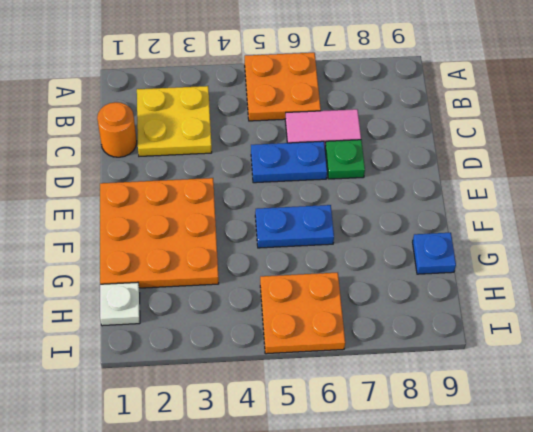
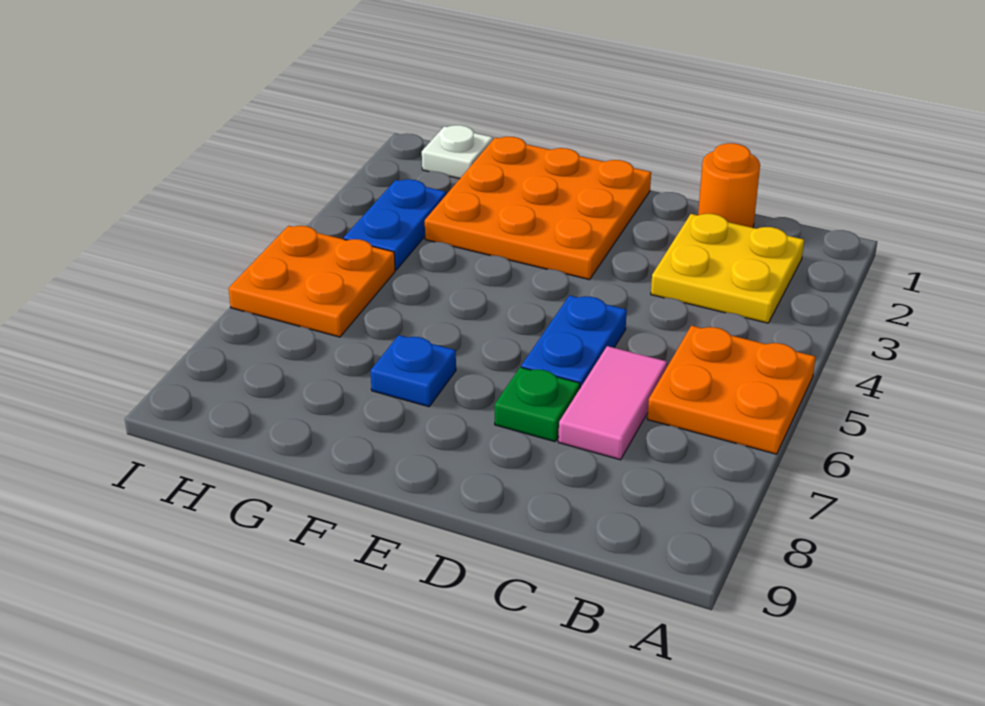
blue 1x2 plate [255,205,334,248] -> blue 1x2 plate moved to [344,179,446,270]
blue 1x1 plate [413,233,456,274] -> blue 1x1 plate moved to [370,335,456,407]

